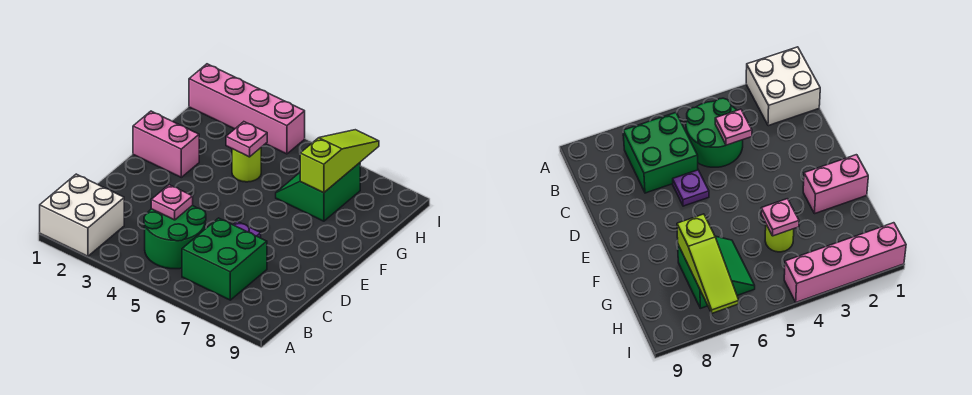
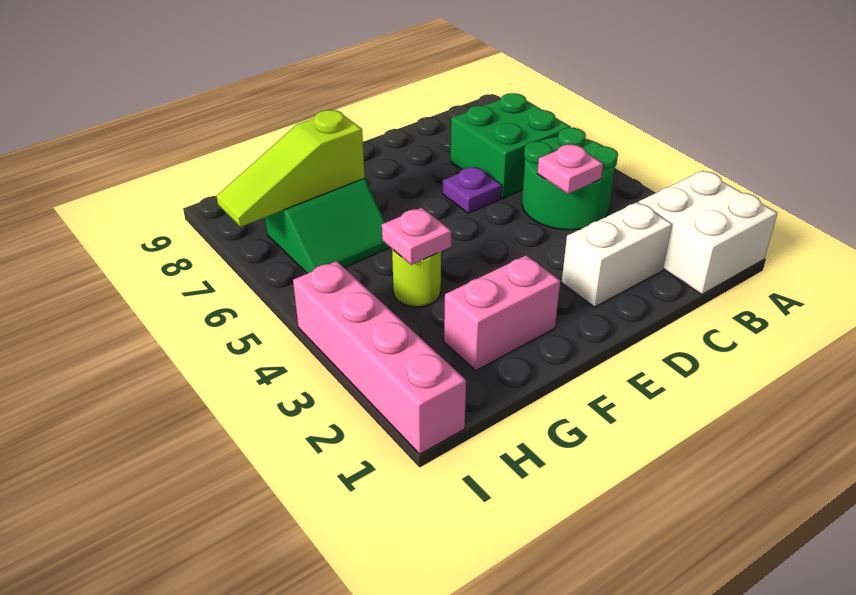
none -> white 1x2 brick [562,202,672,307]
pink 1x2 brick [133,111,199,177] -> pink 1x2 brick turned to [444,255,560,370]

